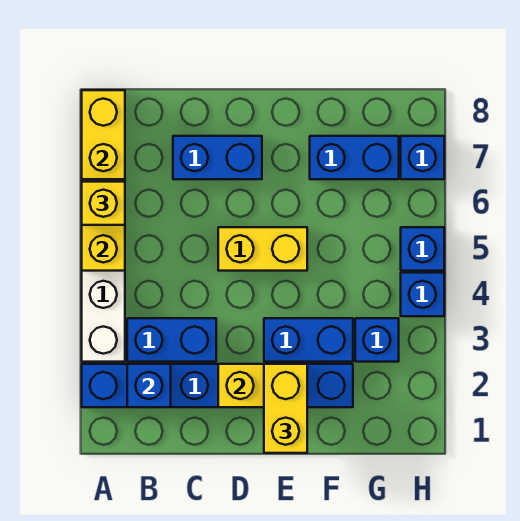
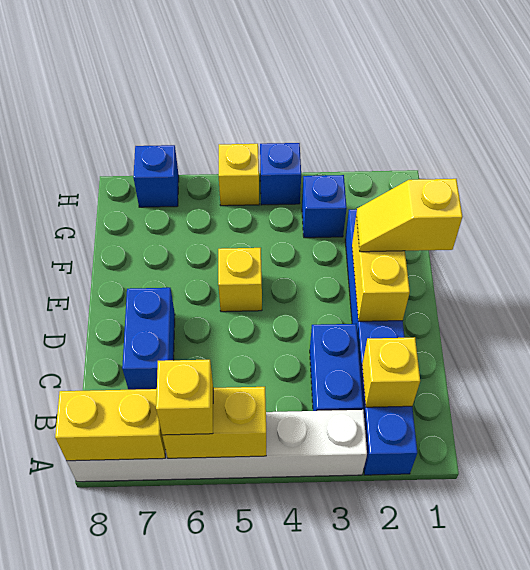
blue 1x1 brick [127,364,171,407] -> yellow 1x1 brick [362,337,420,407]
yellow 1x2 brick [218,227,307,271] -> yellow 1x1 brick [218,248,262,312]
yellow 1x2 brick [264,364,307,453] -> yellow 1x2 slope [356,179,463,252]
blue 1x2 brick [264,318,353,362] -> none
blue 1x2 brick [310,136,399,179] -> none
blue 1x1 brick [401,227,444,271] -> yellow 1x1 brick [219,144,259,206]

